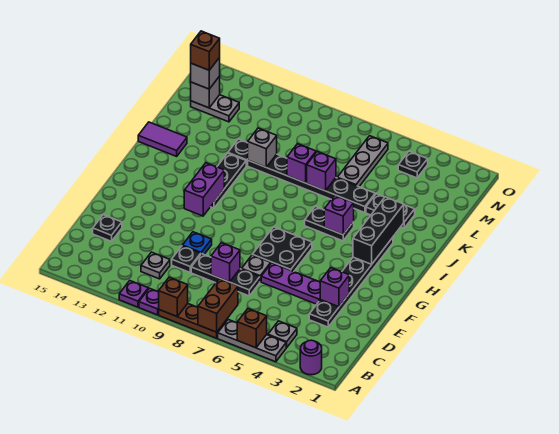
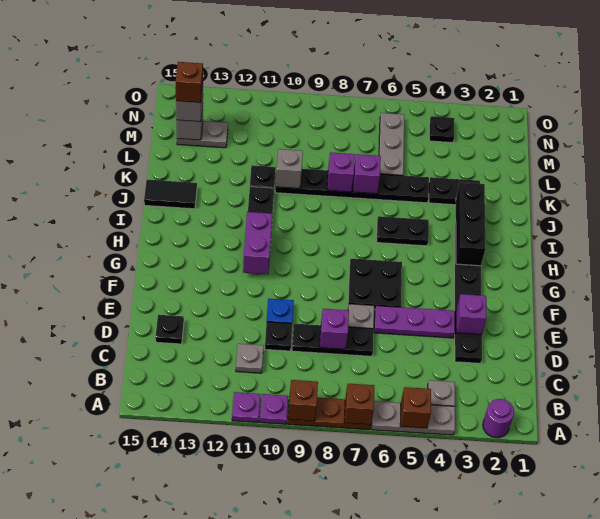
brown 1x2 brick [198,279,238,332] -> brown 1x1 brick [344,384,374,425]
purple 1x1 brick [324,196,354,235] -> none
purple 1x2 tile [138,122,187,156] -> black 1x2 tile [144,180,197,209]

